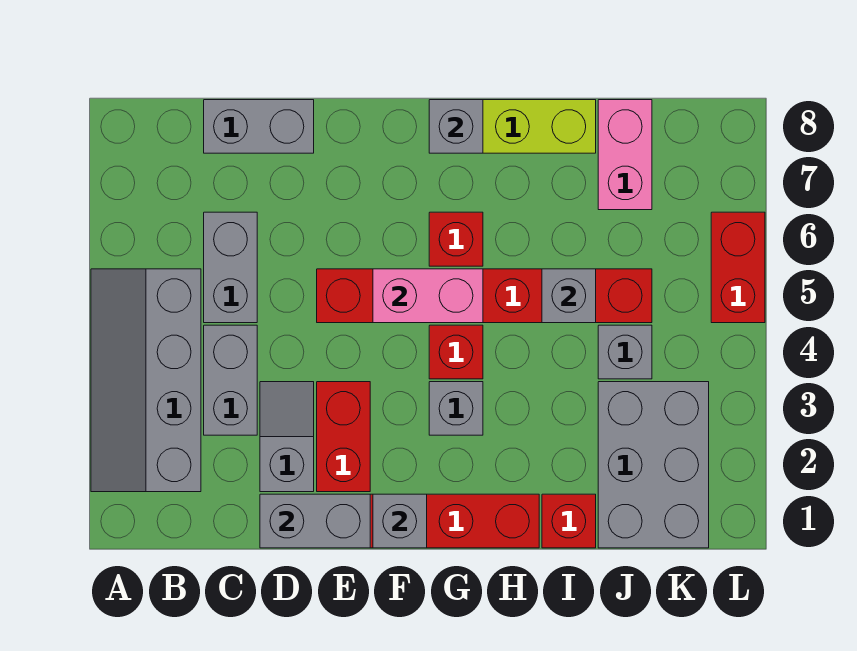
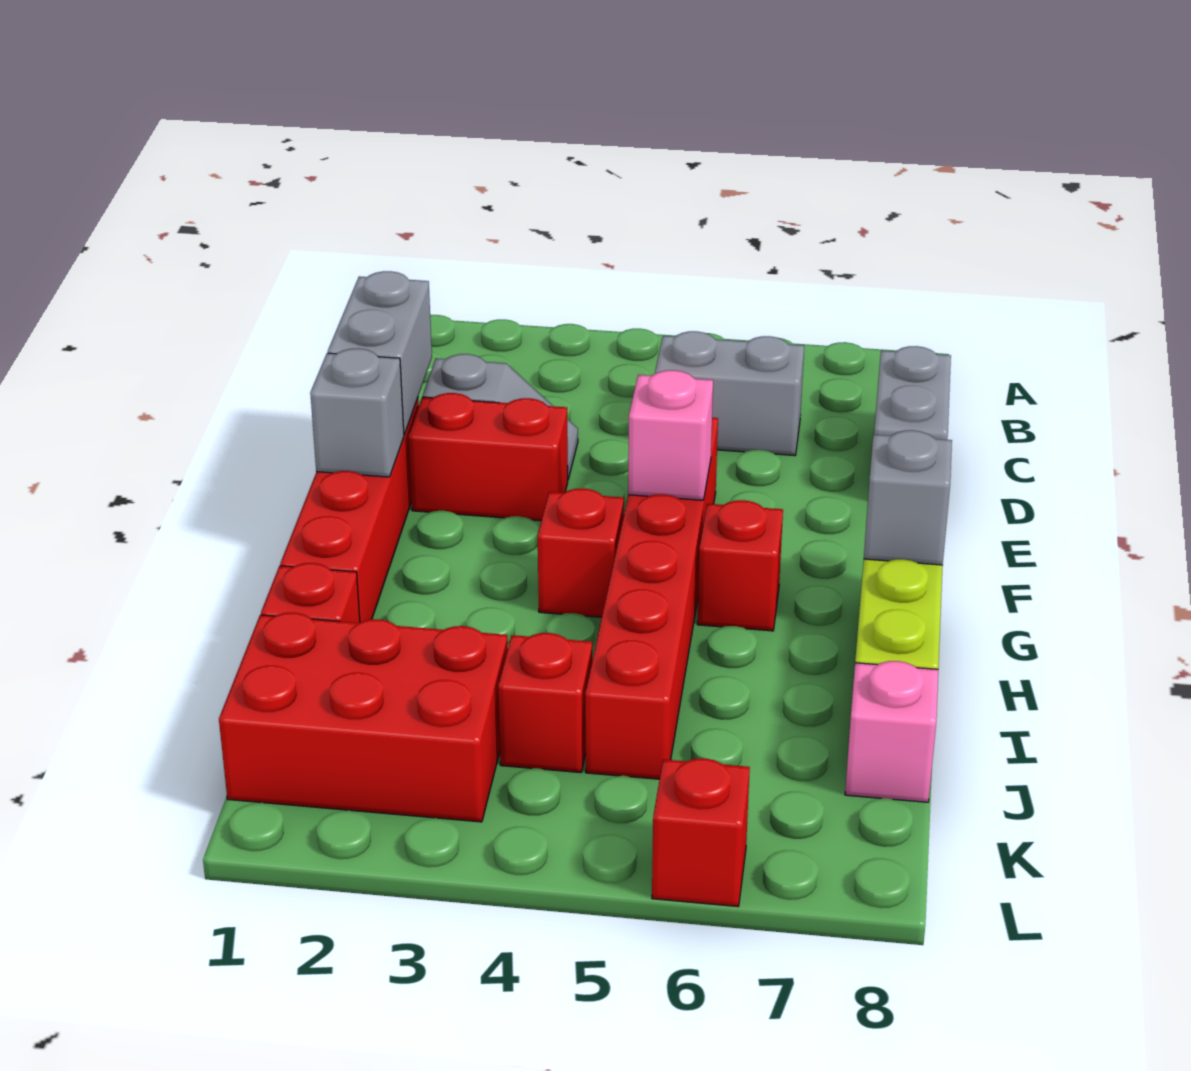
grey 2x4 slope [91,269,201,492] -> none
grey 1x2 brick [204,325,257,435] -> none
pink 1x2 brick [373,269,483,323] -> pink 1x1 brick [628,370,713,500]
grey 1x1 brick [429,382,483,435] -> none
grey 1x1 brick [542,269,596,323] -> none
grey 2x3 brick [598,382,709,548] -> red 2x3 brick [219,613,508,822]
grey 1x1 brick [598,325,652,379] -> red 1x1 brick [498,633,592,773]
pink 1x2 brick [598,100,652,210] -> pink 1x1 brick [845,661,938,802]
red 1x2 brick [711,212,765,323] -> red 1x1 brick [652,758,750,907]

